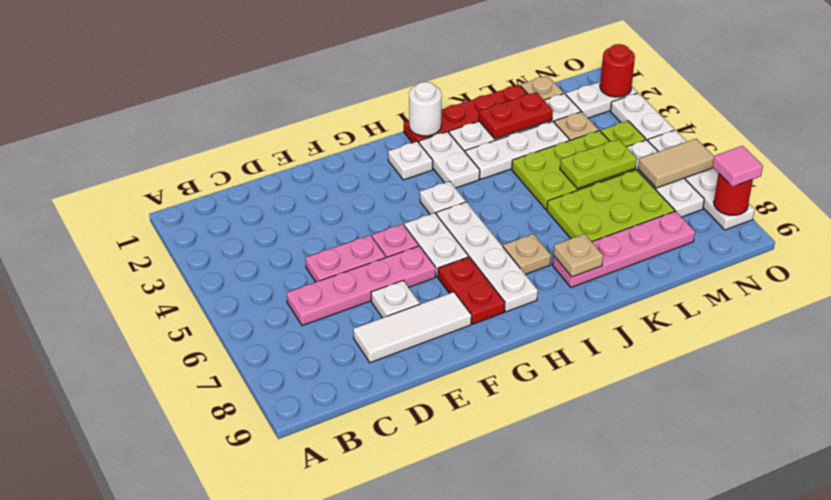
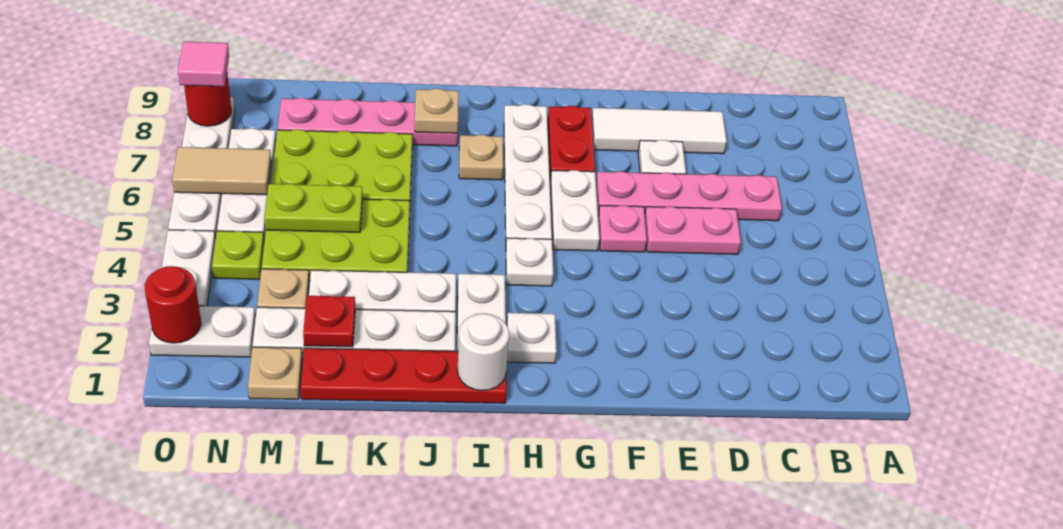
red 1x2 plate [479,92,553,139] -> red 1x1 plate [303,295,355,347]

